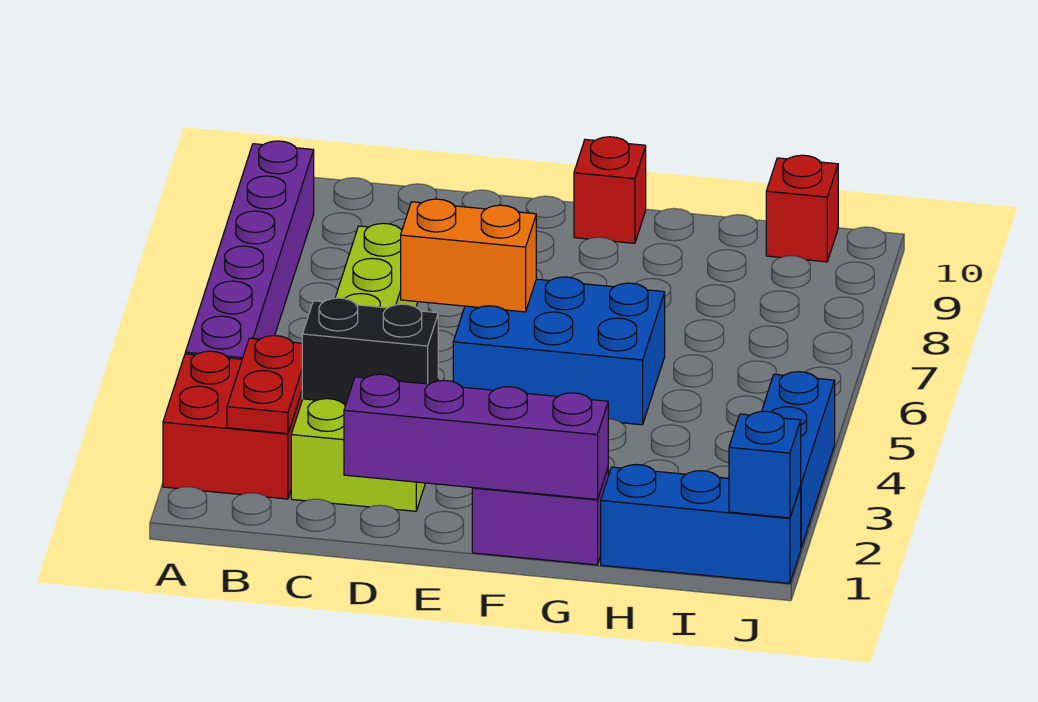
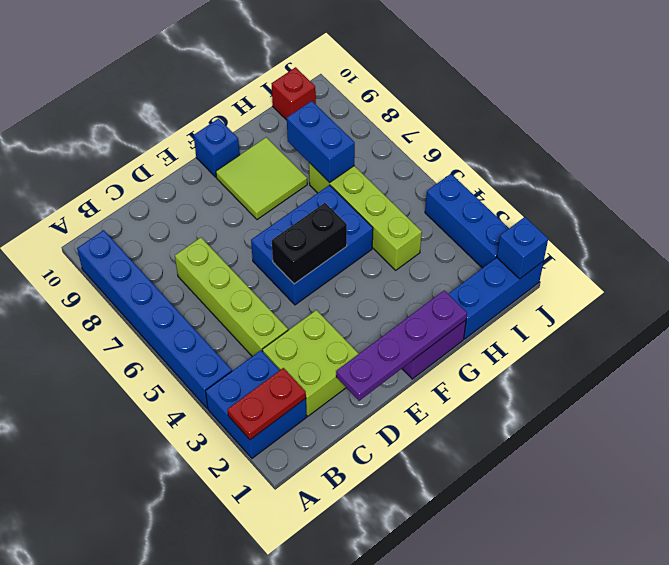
red 2x2 brick [163,351,302,499] -> blue 2x2 brick [206,351,307,458]
purple 1x6 brick [185,141,314,359] -> blue 1x6 brick [77,230,232,409]
red 1x2 plate [227,336,302,434] -> red 1x2 plate turned to [227,368,306,440]
black 1x2 brick [302,298,438,403] -> black 1x2 brick moved to [272,203,347,284]
purple 1x4 brick [344,374,608,499] -> purple 1x4 plate [336,290,467,401]
orange 1x2 brick [401,199,536,312] -> none
none -> lime 2x2 tile [216,137,307,220]
red 1x1 brick [574,137,646,243] -> blue 1x1 brick [194,119,240,177]
none -> lime 1x4 brick [309,163,422,270]
none -> blue 1x2 brick [287,101,355,183]

